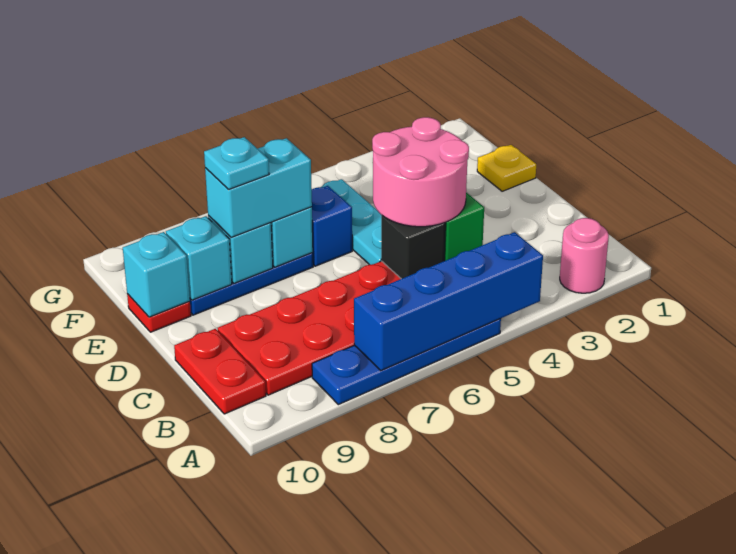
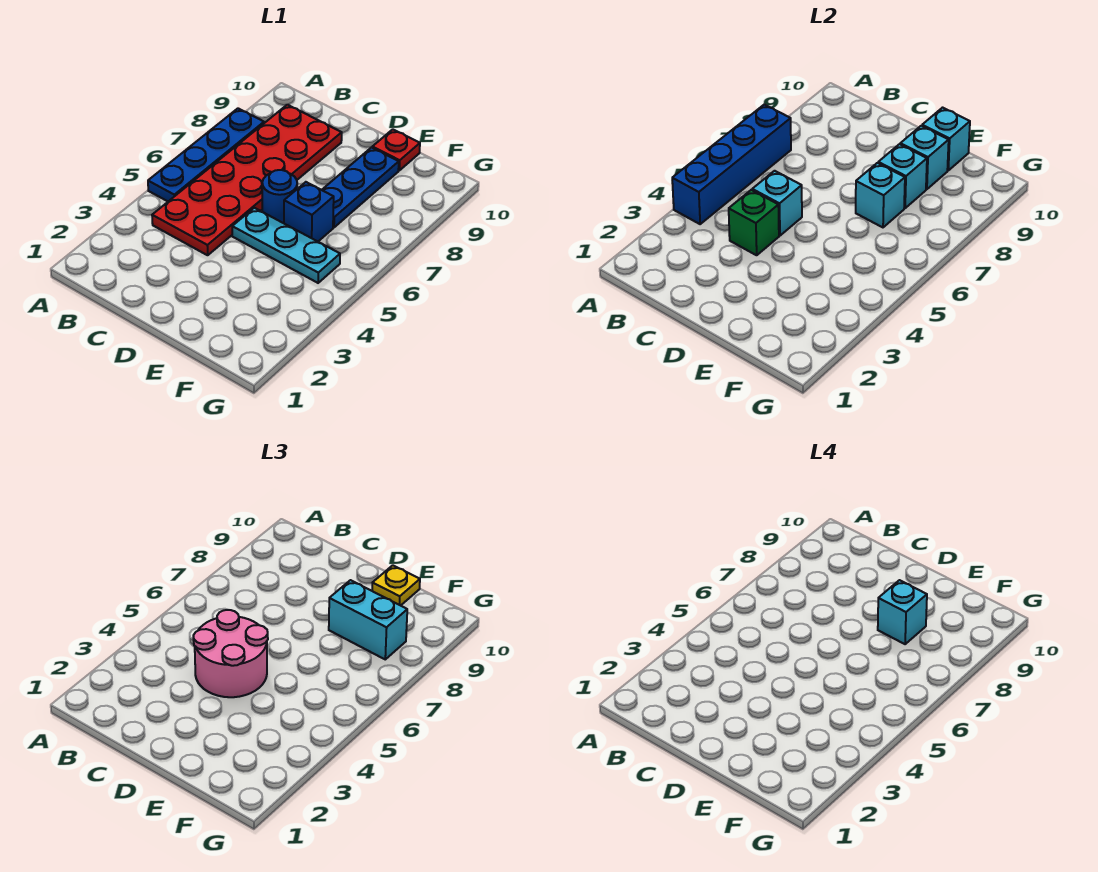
pink 1x1 round brick [560,218,609,293] -> none
red 1x2 plate [174,329,266,414] -> none
black 1x1 brick [381,216,445,279] -> cyan 1x1 brick [752,171,802,236]
none -> blue 1x1 round brick [262,170,297,223]
yellow 1x1 plate [477,145,536,191] -> yellow 1x1 plate moved to [372,565,420,606]
cyan 1x2 brick [205,138,312,237] -> cyan 1x2 brick turned to [329,580,407,659]
cyan 1x1 plate [204,137,269,190] -> cyan 1x1 brick [878,580,927,644]

